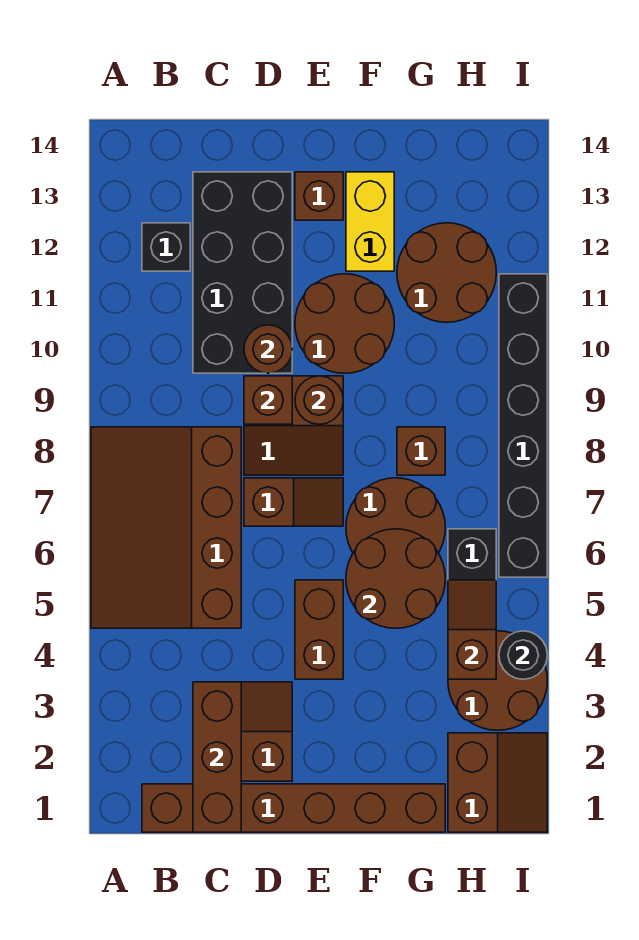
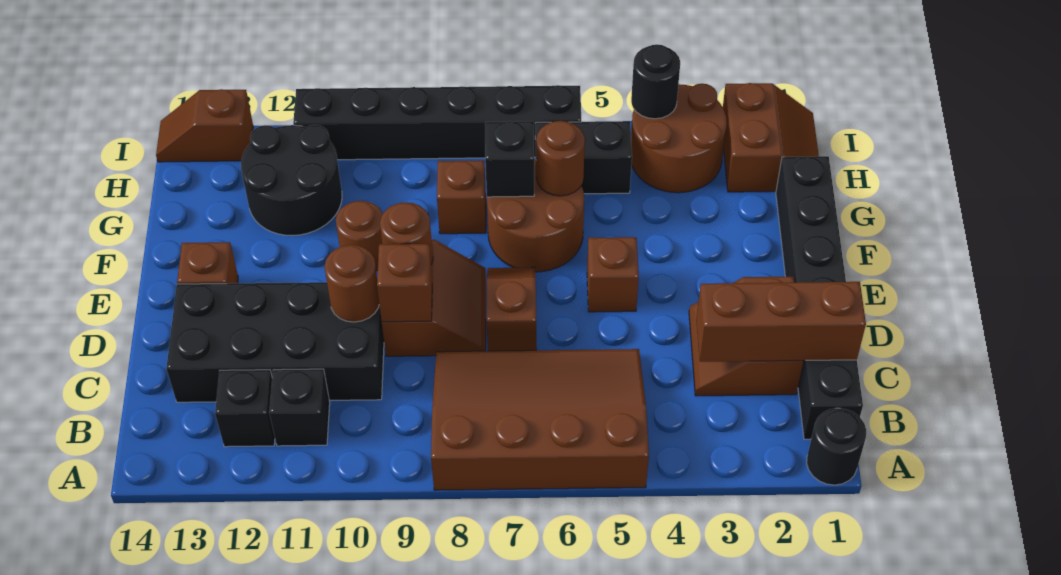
none -> black 1x1 round brick [807,408,866,485]
brown 3x4 slope [91,427,241,628] -> brown 3x4 slope turned to [431,349,649,490]
brown 1x6 brick [142,784,445,832] -> black 1x6 brick [776,156,863,439]
none -> black 1x1 brick [269,369,330,446]
brown 1x2 brick [295,580,343,679] -> brown 1x1 brick [587,237,639,312]
brown 2x2 round brick [295,274,394,373] -> brown 1x1 round brick [336,201,383,271]
brown 2x2 round brick [346,529,445,628] -> brown 1x1 round brick [536,121,585,196]
yellow 1x2 brick [346,172,394,271] -> none
none -> black 1x1 brick [485,121,534,197]
brown 2x2 round brick [397,223,496,322] -> black 2x2 round brick [241,125,342,236]
brown 2x2 slope [448,733,547,832] -> brown 2x2 slope turned to [723,83,819,192]
brown 1x2 slope [448,580,496,679] -> brown 1x2 slope moved to [156,89,253,162]

